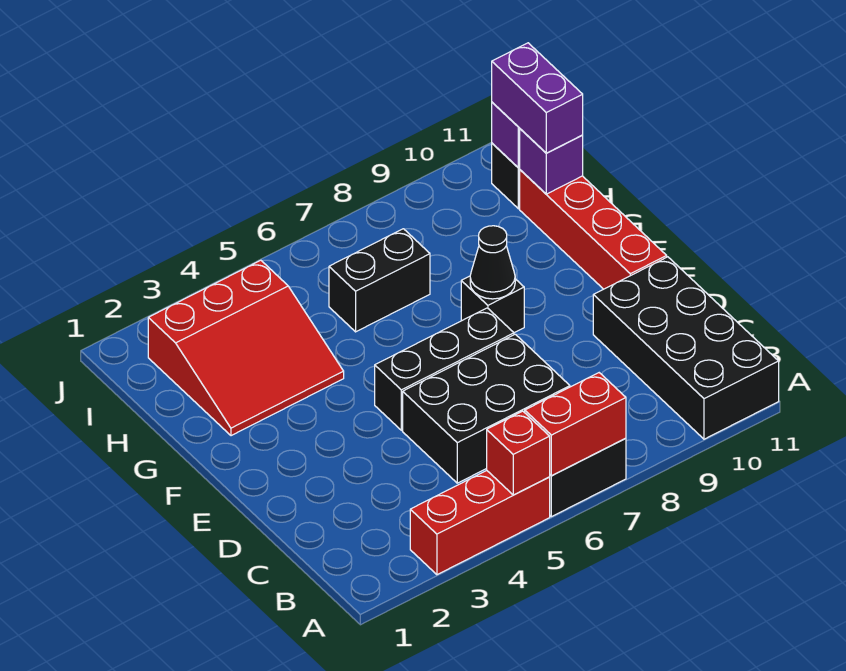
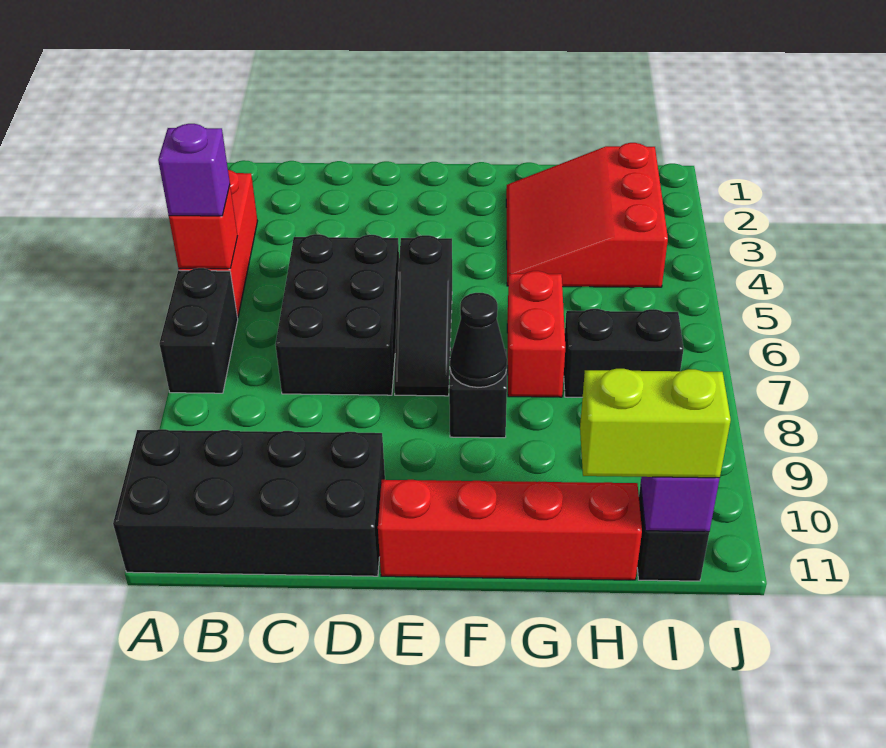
red 1x2 brick [525,373,626,476] -> red 1x2 brick moved to [507,271,565,397]
black 1x3 brick [375,308,514,430] -> black 1x3 slope [394,235,452,396]
black 1x2 brick [329,229,430,332] -> black 1x2 brick turned to [564,309,684,397]
purple 1x1 brick [520,129,583,194] -> purple 1x1 brick moved to [158,124,230,216]
purple 1x2 brick [492,43,583,153] -> lime 1x2 brick [580,369,731,478]

